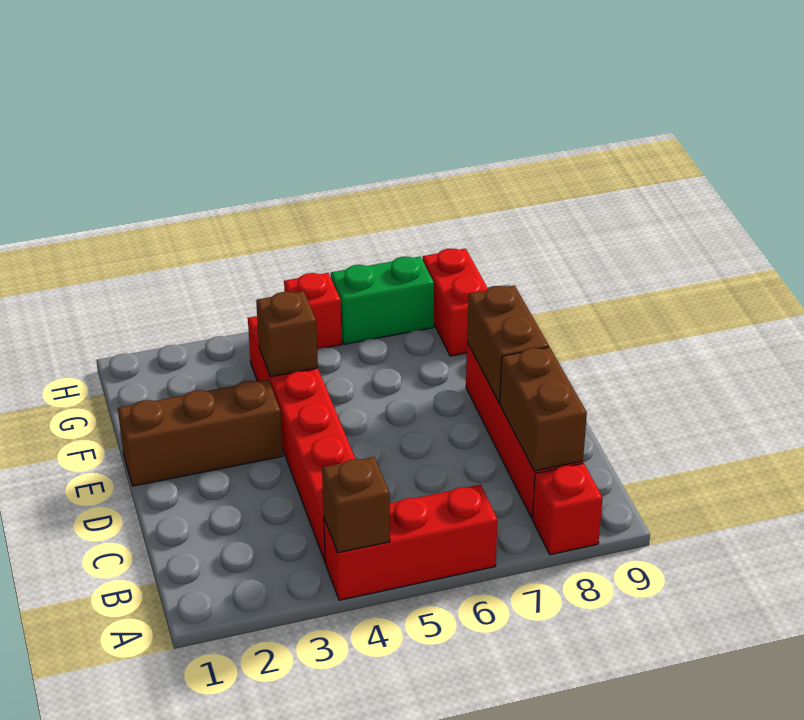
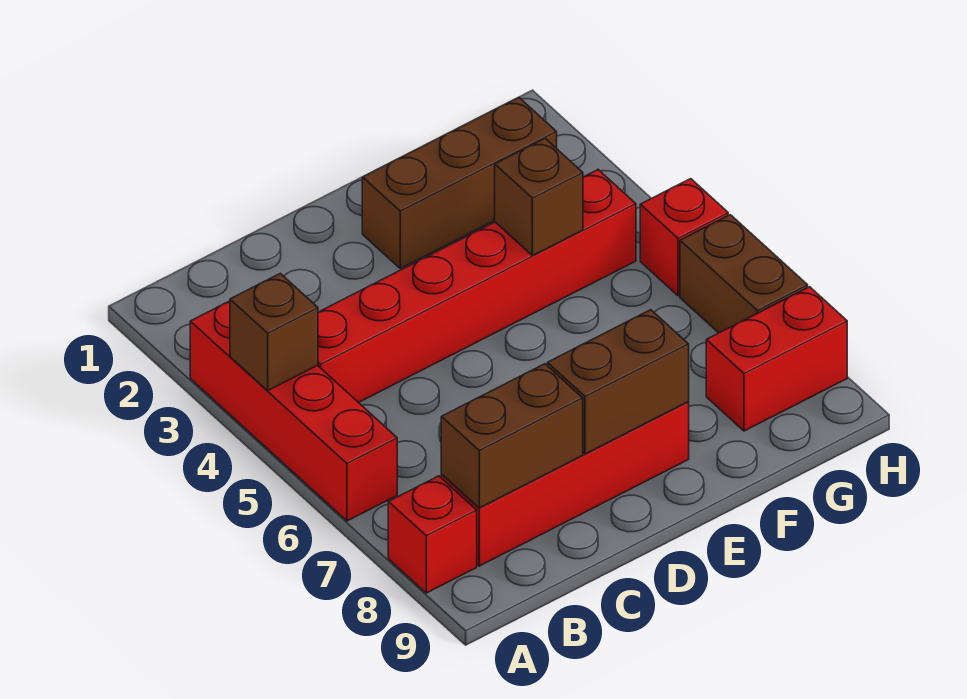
red 1x3 brick [324,485,498,600] -> red 1x4 brick [190,301,397,521]
brown 1x3 brick [118,380,283,486] -> brown 1x3 brick turned to [362,97,557,268]
green 1x2 brick [331,257,434,344] -> brown 1x2 brick [680,215,808,333]

